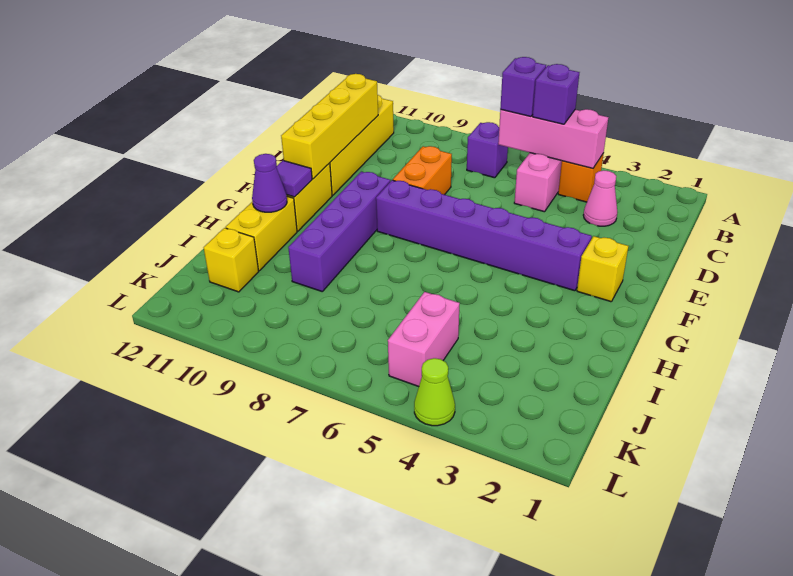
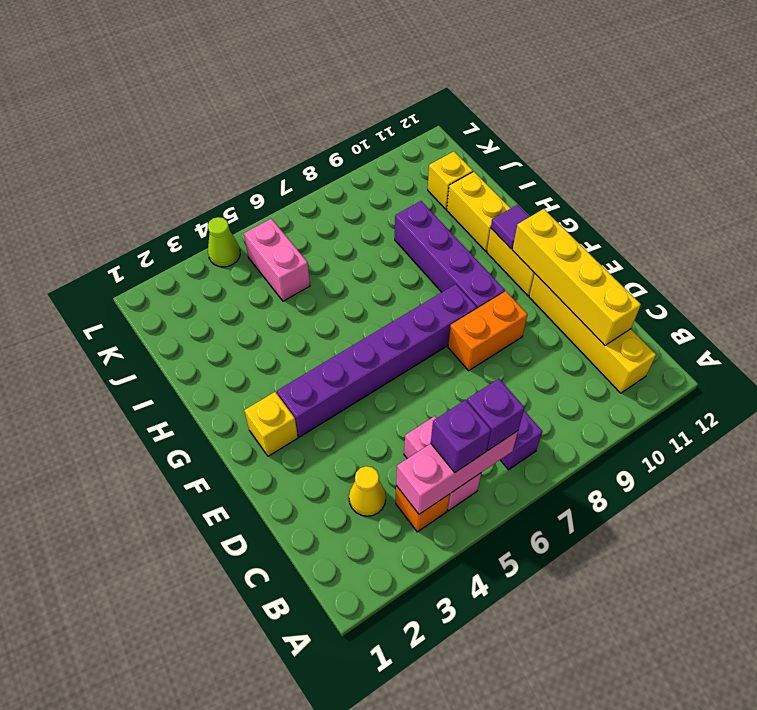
pink 1x1 cone [583,170,617,226] -> yellow 1x1 cone [349,466,386,516]
orange 1x2 brick [393,146,452,195] -> orange 1x2 brick turned to [448,291,528,371]
purple 1x1 cone [252,154,287,212] -> none

